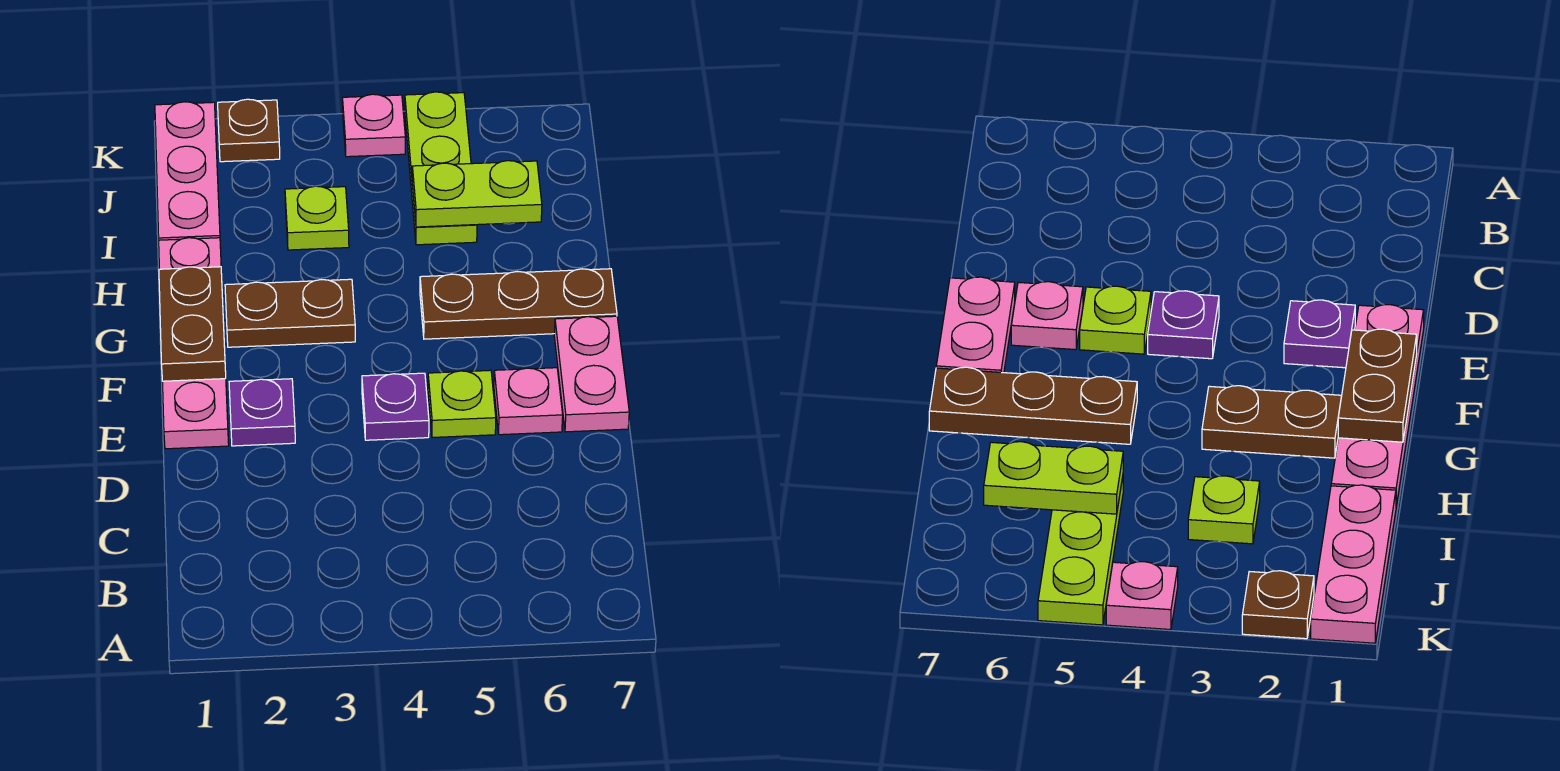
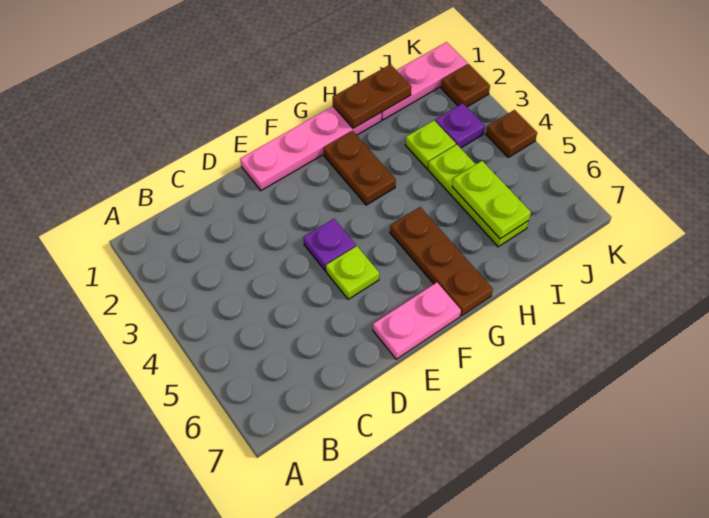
purple 1x1 plate [229,379,295,446] -> purple 1x1 plate moved to [435,103,485,148]
pink 1x1 plate [494,368,563,435] -> none
brown 1x2 plate [159,267,226,381] -> brown 1x2 plate moved to [333,64,411,128]
lime 1x3 plate [405,92,477,245] -> lime 1x3 plate turned to [428,145,529,247]
pink 1x1 plate [343,94,405,157] -> brown 1x1 plate [486,110,537,157]

